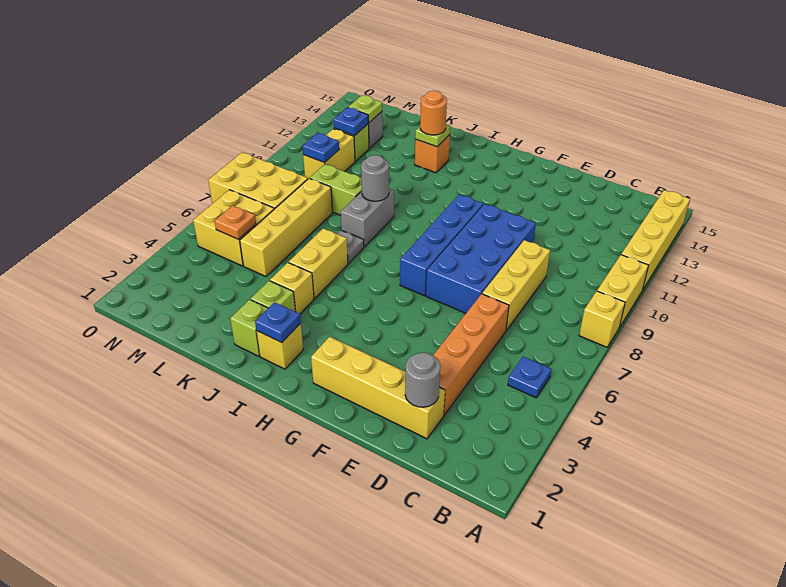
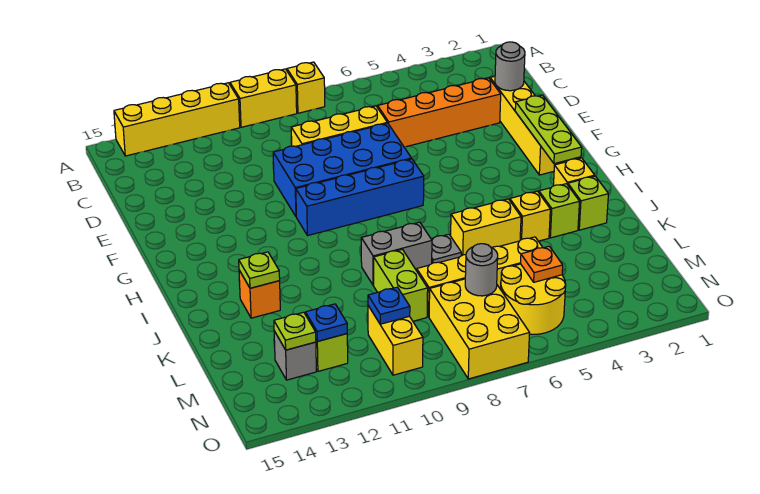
blue 1x1 plate [508,357,551,398] -> none
none -> lime 1x3 plate [515,95,582,164]
blue 1x1 plate [255,302,301,343] -> none
grey 1x1 round brick [361,155,389,201] -> grey 1x1 round brick moved to [465,244,498,296]
orange 1x1 round brick [420,91,447,135] -> none
yellow 2x2 brick [193,190,274,266] -> yellow 2x2 round brick [501,264,566,334]
yellow 1x2 brick [303,129,355,179] -> yellow 1x2 brick turned to [368,306,423,375]

